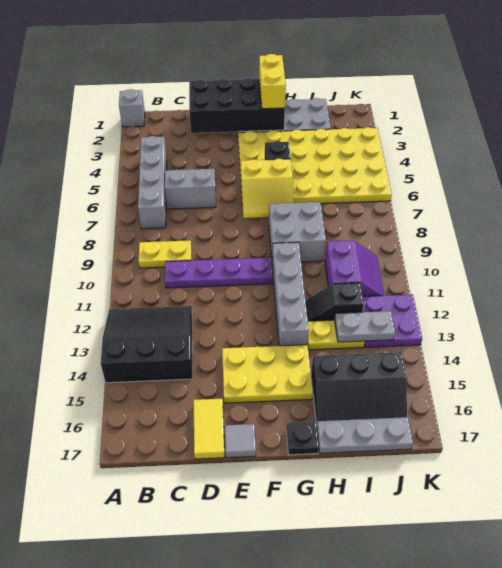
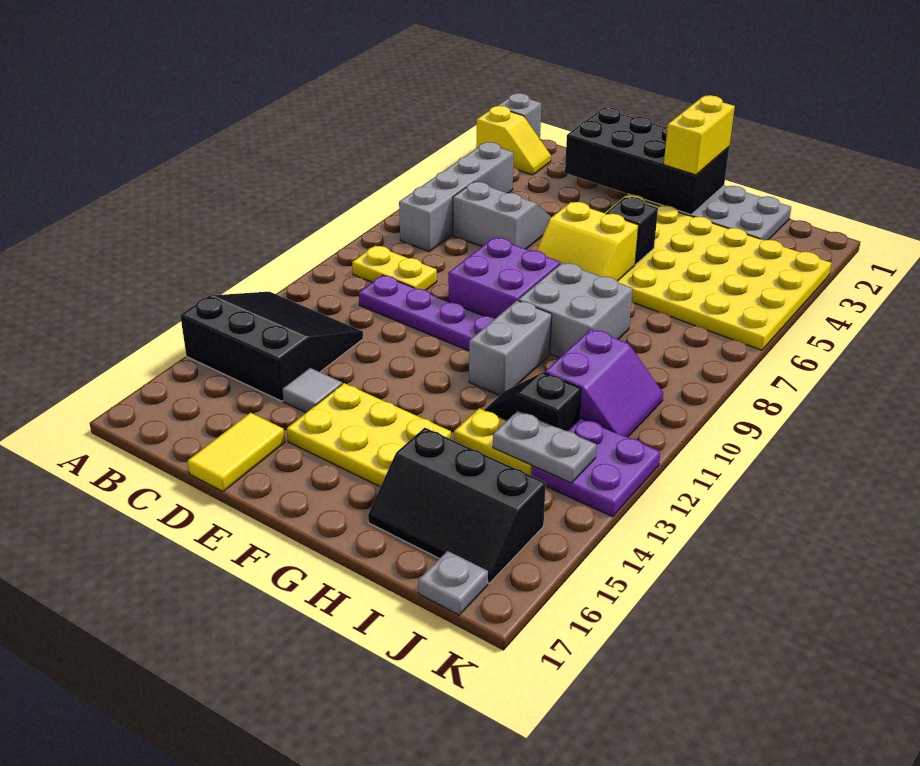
none -> yellow 1x2 slope [476,106,551,175]
none -> purple 2x2 brick [448,238,561,318]
grey 1x1 tile [225,424,256,458] -> grey 1x1 tile moved to [282,368,342,413]
grey 1x4 brick [272,242,309,346] -> grey 1x2 brick [469,300,552,396]
black 1x1 plate [286,421,319,455] -> none
grey 1x3 plate [317,417,413,453] -> grey 1x1 plate [418,551,488,615]

